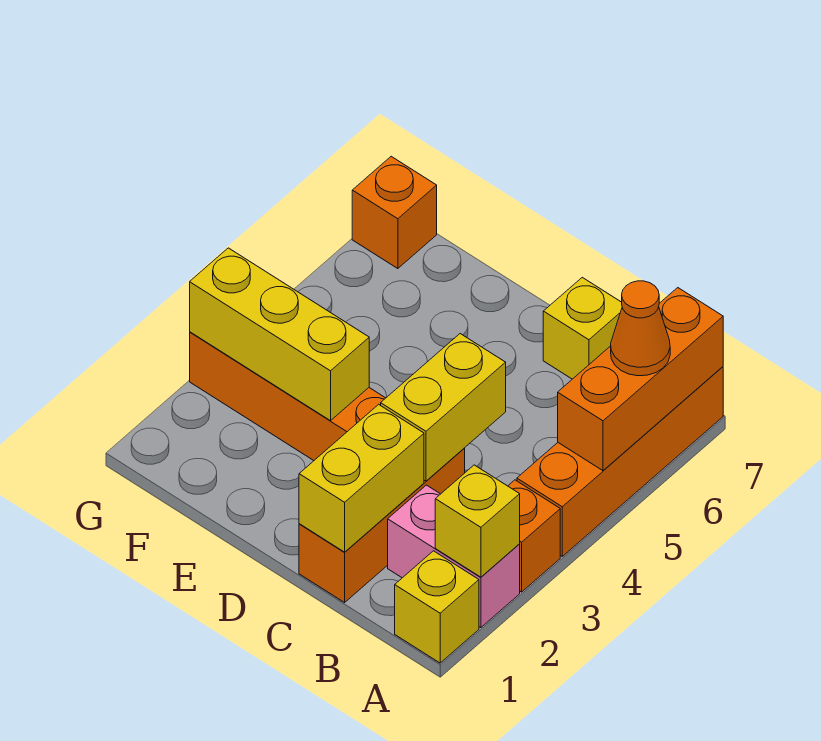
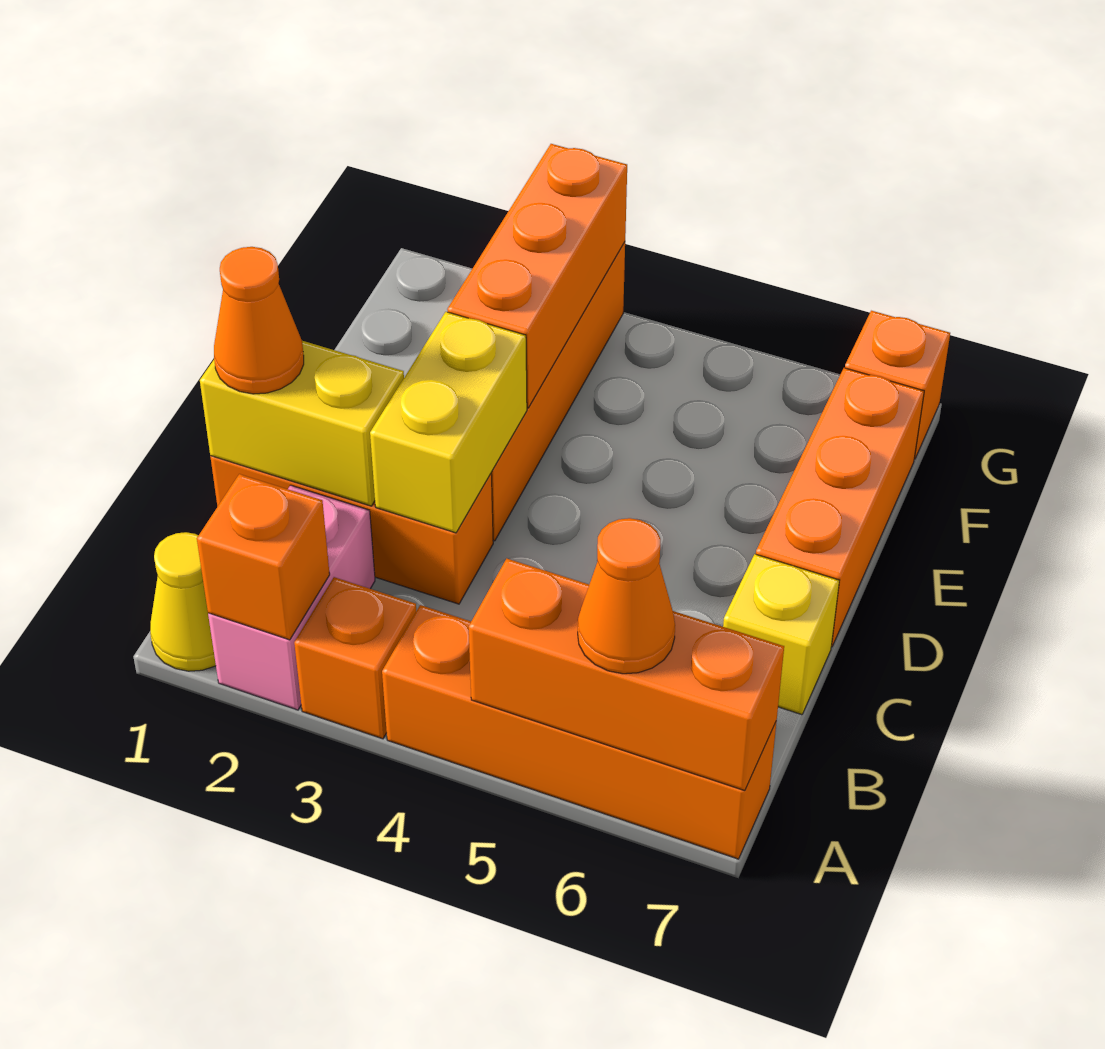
yellow 1x1 brick [395,551,479,663] -> yellow 1x1 cone [150,532,216,671]
yellow 1x1 brick [435,465,520,577] -> orange 1x1 brick [197,474,330,640]
none -> orange 1x1 cone [214,247,304,394]
yellow 1x2 brick [381,334,506,481] -> yellow 1x2 brick turned to [370,312,527,533]
none -> orange 1x3 brick [756,368,924,647]
yellow 1x3 brick [190,248,369,421] -> orange 1x3 brick [447,144,627,408]

